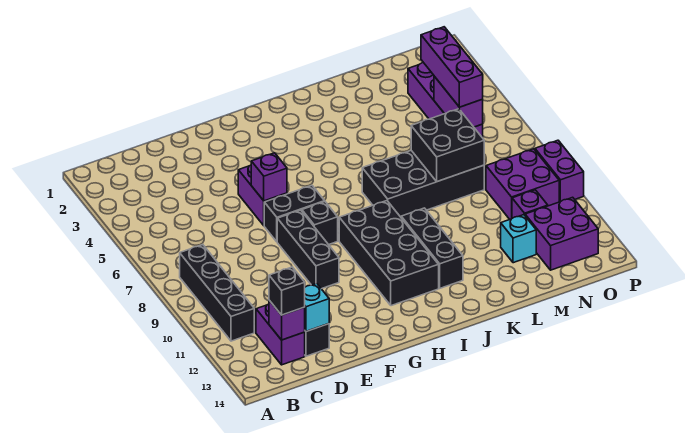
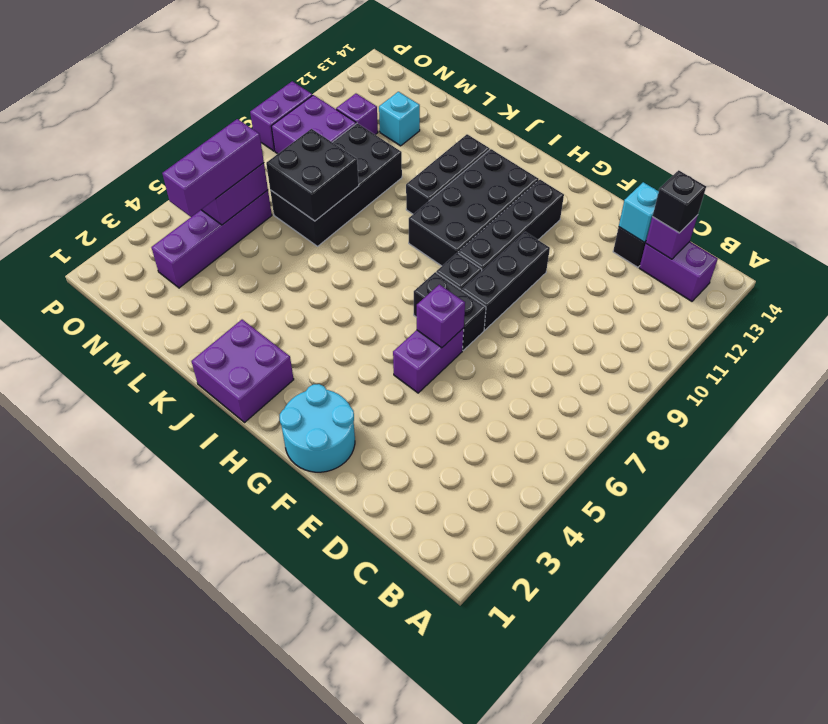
black 1x4 brick [180,245,254,341] -> black 1x4 brick moved to [458,180,564,270]
purple 1x2 brick [256,304,305,365] -> purple 1x2 brick turned to [639,242,718,301]
none -> cyan 2x2 round brick [280,384,355,472]
black 2x4 brick [362,151,484,217] -> black 2x4 brick turned to [270,123,402,246]
purple 2x2 brick [525,197,598,270] -> purple 2x2 brick moved to [191,320,294,422]

